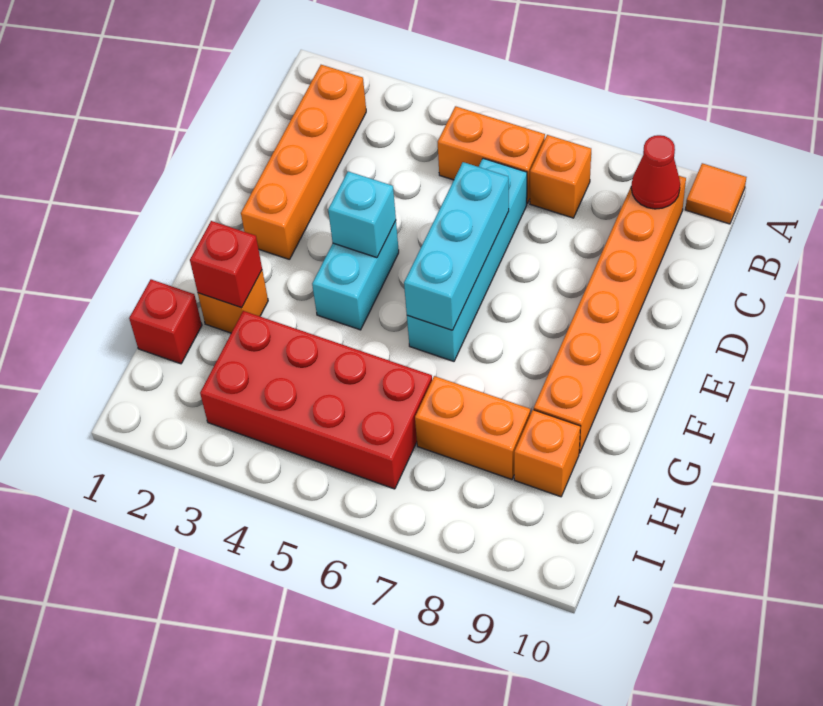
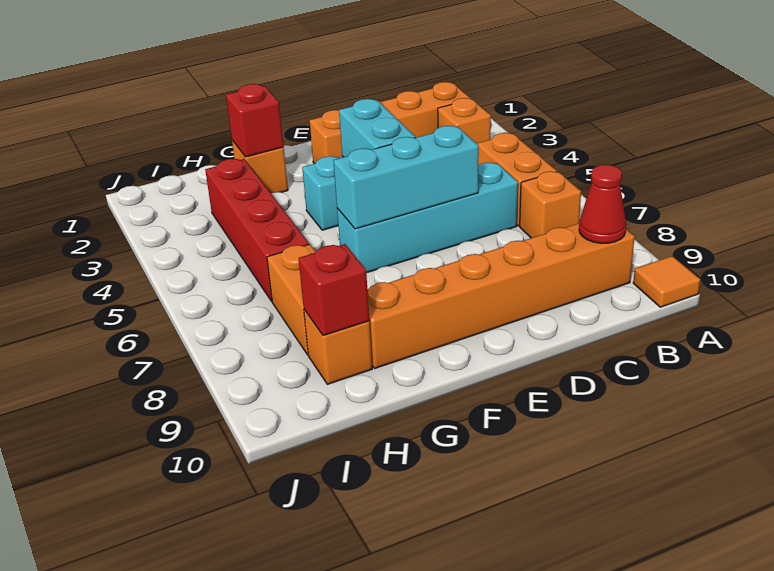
none -> orange 1x1 brick [438,98,491,144]
cyan 1x1 brick [328,171,396,258] -> cyan 1x2 brick [339,99,415,157]
red 1x1 brick [129,279,202,364] -> red 1x1 brick moved to [299,244,369,336]
red 2x4 brick [200,311,432,489] -> red 1x4 brick [205,159,309,301]

